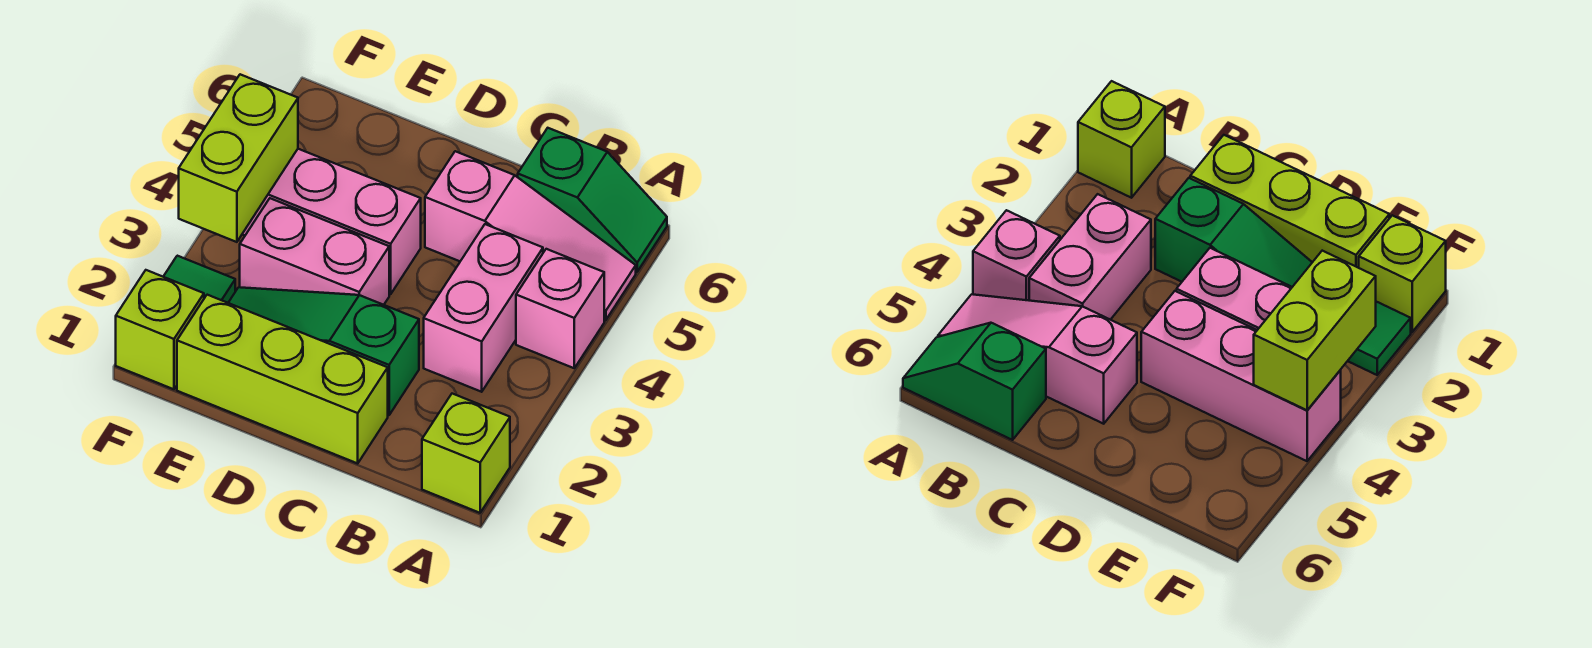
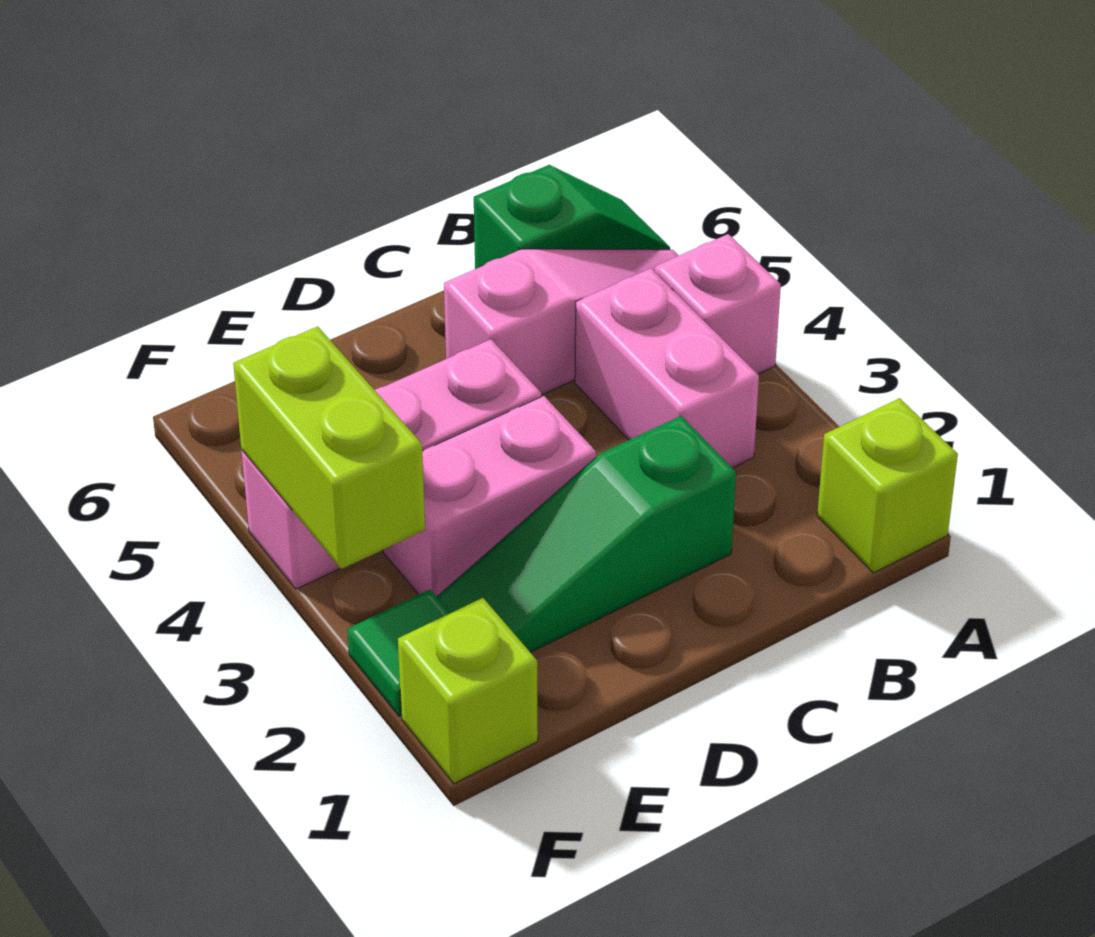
lime 1x3 brick [177,295,388,463] -> none

